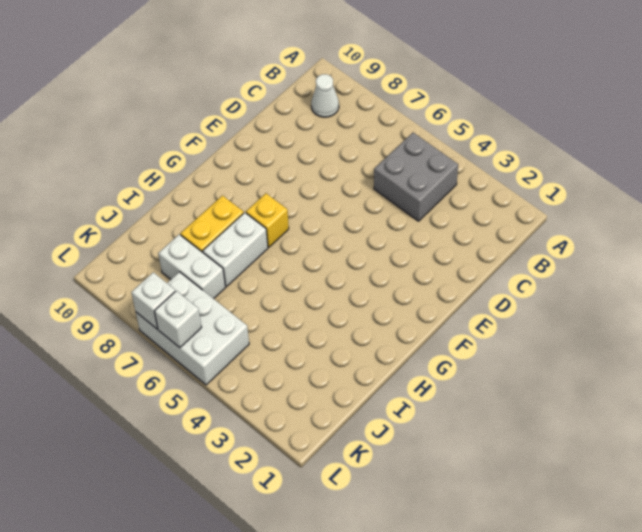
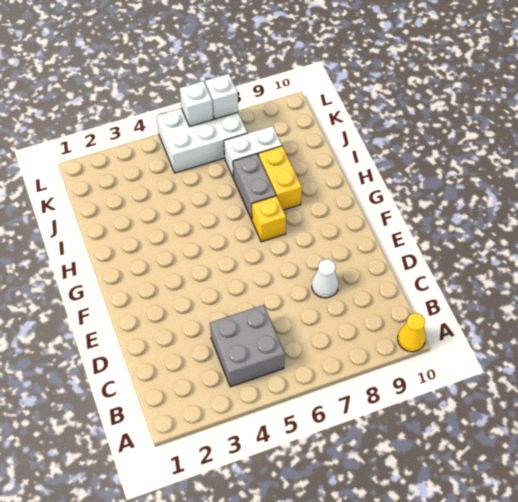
none -> yellow 1x1 cone [398,313,426,352]
white 1x1 cone [311,74,339,117] -> white 1x1 cone moved to [312,259,339,298]
white 1x2 brick [203,213,268,286] -> grey 1x2 brick [233,154,276,220]

